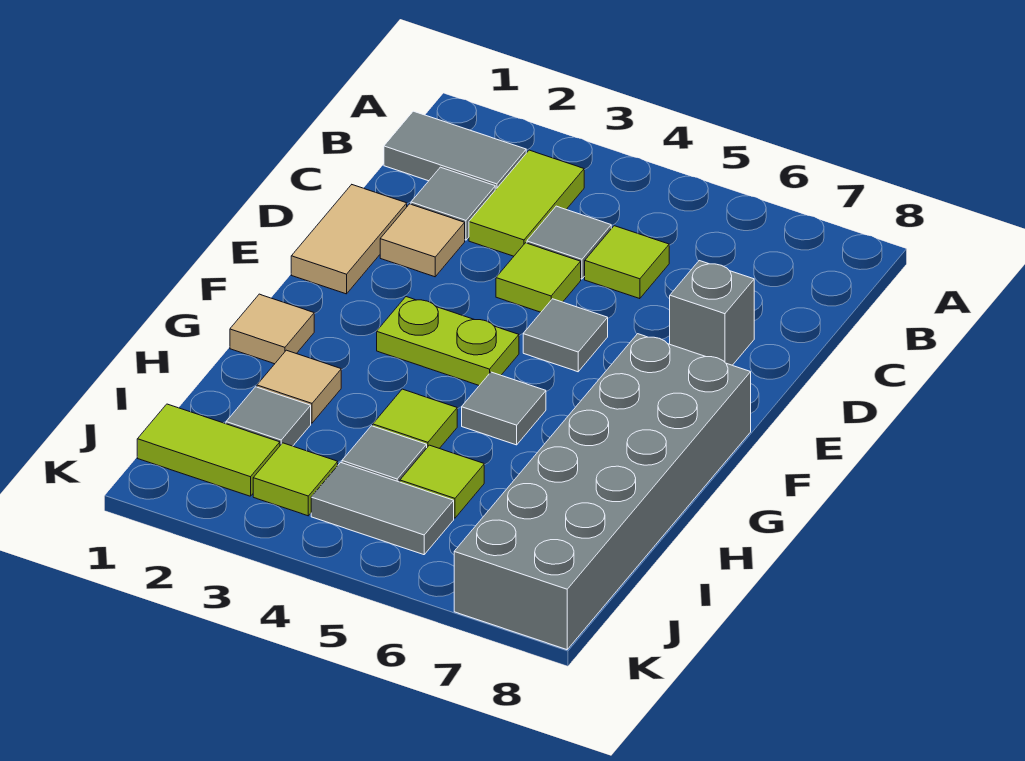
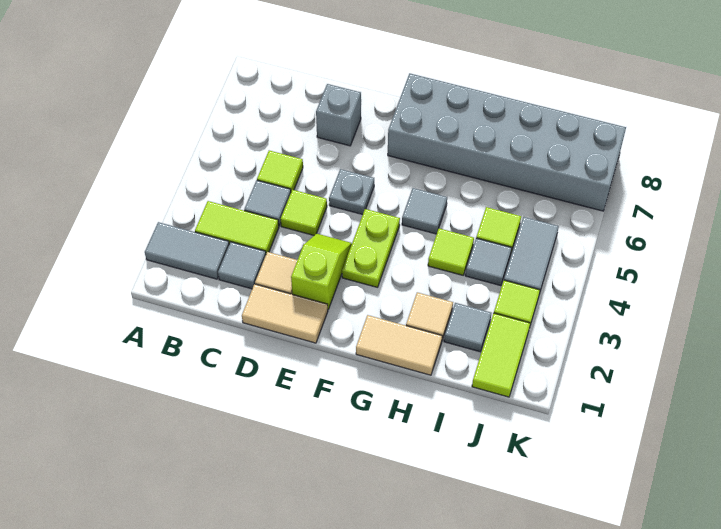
grey 1x2 tile [384,111,526,190] -> grey 1x2 tile turned to [145,222,229,279]
none -> lime 1x2 slope [291,234,352,309]
grey 1x1 tile [523,299,608,372] -> grey 1x1 plate [329,169,374,215]
tan 1x1 tile [230,294,314,364] -> tan 1x2 tile [356,315,442,375]

